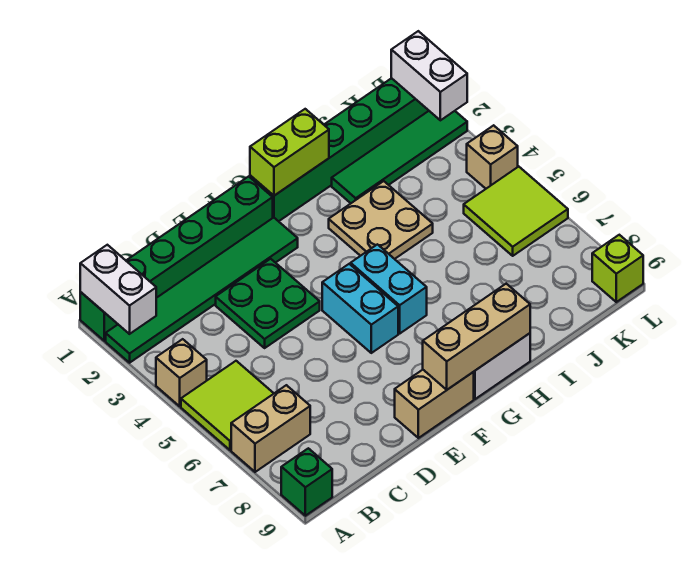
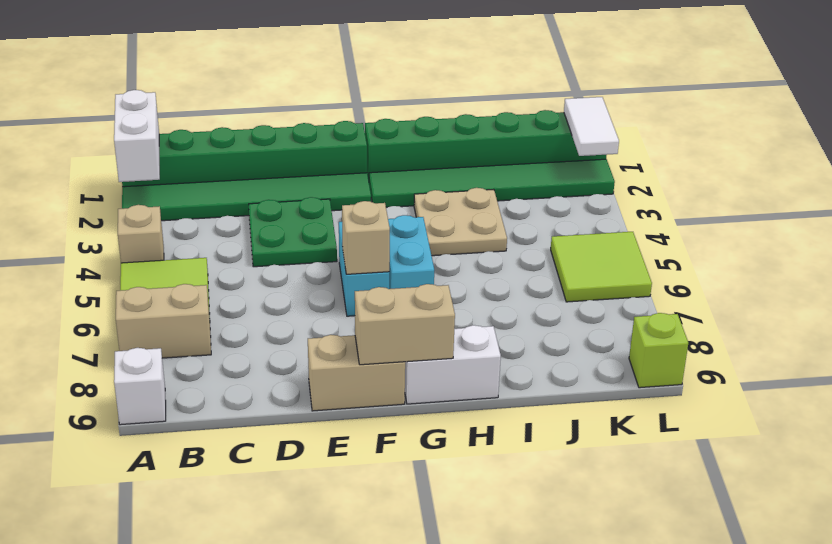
green 1x1 brick [281,448,332,516] -> white 1x1 brick [114,348,166,425]
tan 1x3 brick [423,284,530,390] -> tan 1x2 brick [355,284,455,365]
lime 1x2 brick [250,109,329,196] -> none
green 1x4 tile [332,111,467,203] -> green 1x6 tile [369,159,615,207]
white 1x2 brick [391,31,467,120] -> white 1x2 tile [564,97,619,156]
tan 1x1 brick [467,125,518,189] -> tan 1x1 brick moved to [342,201,390,274]

